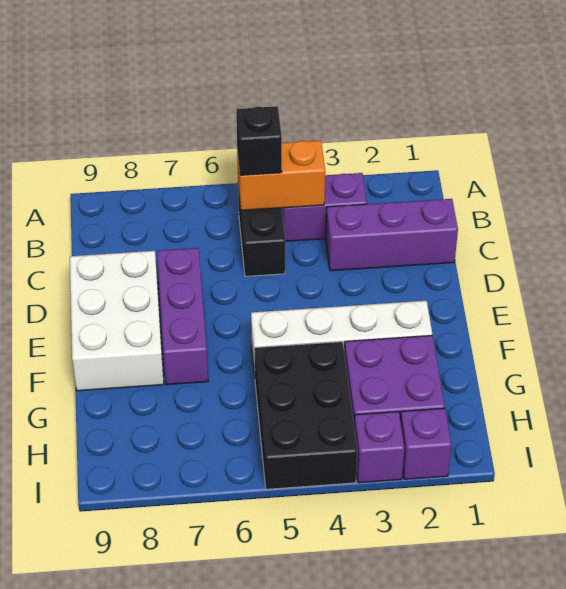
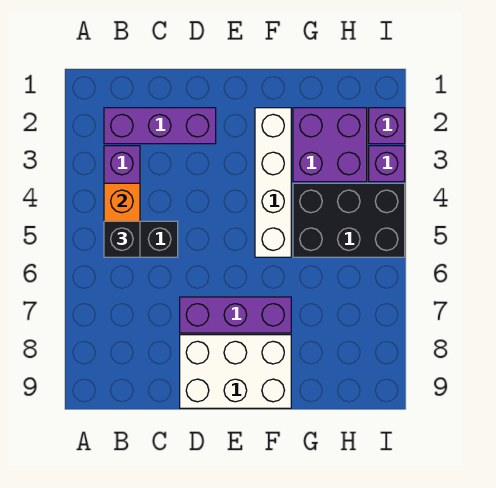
purple 1x3 brick [326,199,458,271] -> purple 1x3 brick turned to [104,108,216,144]

